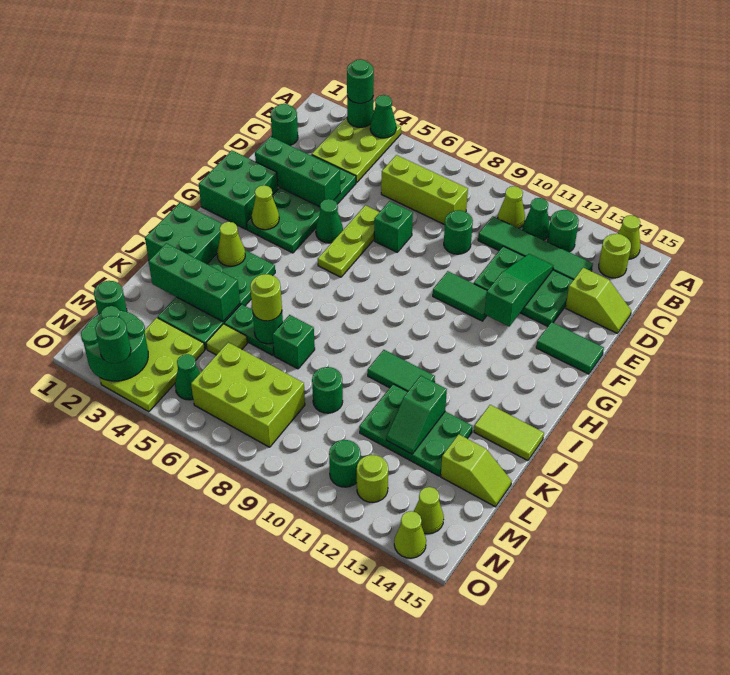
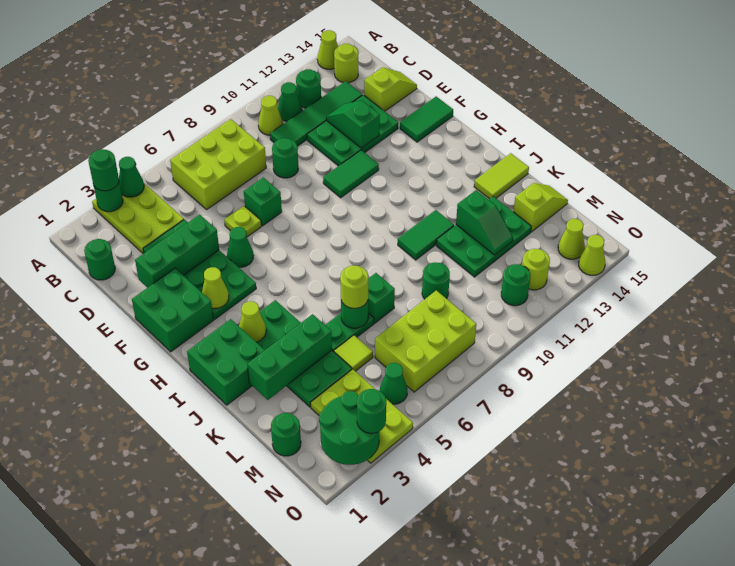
lime 1x3 brick [381,155,468,225] -> lime 2x3 brick [170,119,266,209]
green 1x3 slope [485,254,553,326] -> green 1x2 slope [326,100,380,148]
lime 1x3 plate [318,205,379,277] -> lime 1x1 plate [224,206,261,237]

